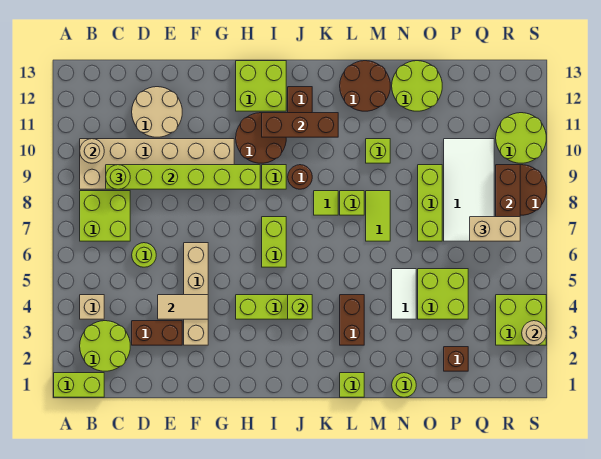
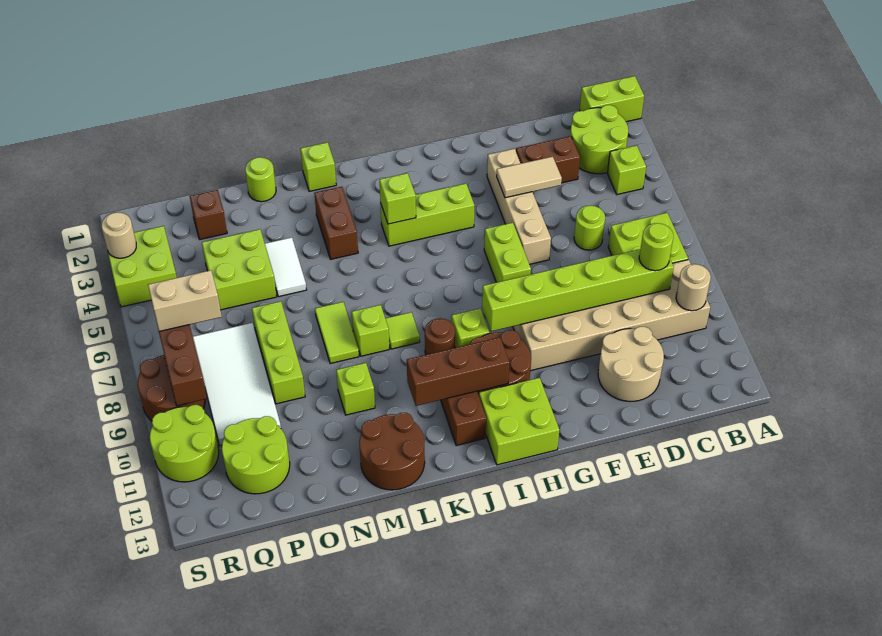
tan 1x1 brick [80,295,104,319] -> lime 1x1 brick [607,145,646,195]
lime 1x2 brick [262,217,286,267] -> lime 1x2 brick moved to [484,223,531,282]
lime 2x2 round brick [392,61,442,111] -> lime 2x2 round brick moved to [222,416,290,494]

